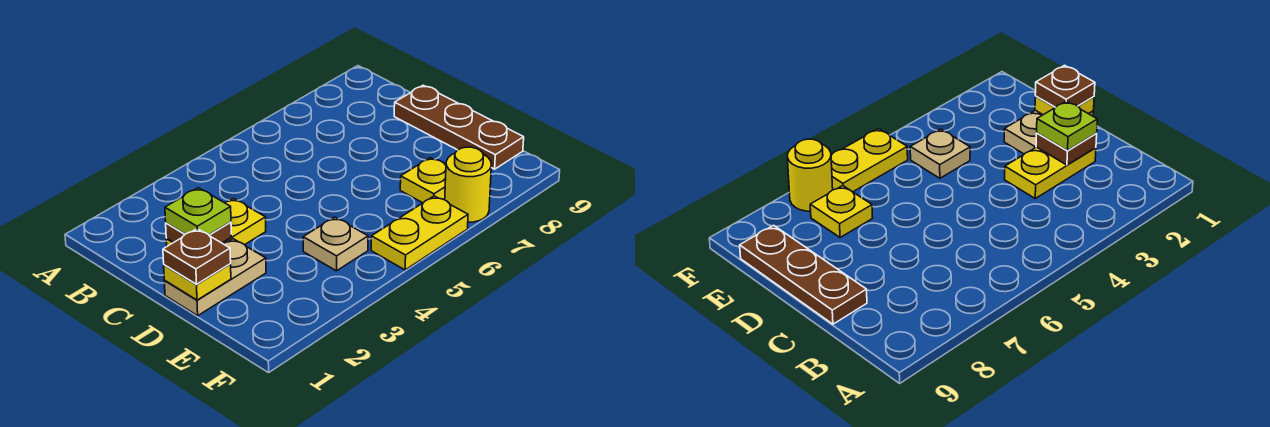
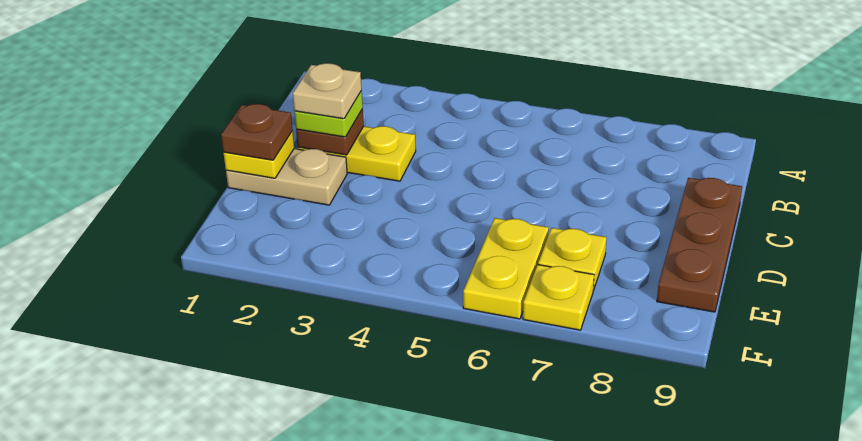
tan 1x1 plate [303,217,368,271] -> tan 1x1 plate moved to [293,63,362,119]
yellow 1x2 plate [371,196,468,270] -> yellow 1x2 plate turned to [463,218,549,319]
yellow 1x1 round brick [445,147,491,222] -> yellow 1x1 plate [523,265,594,330]

